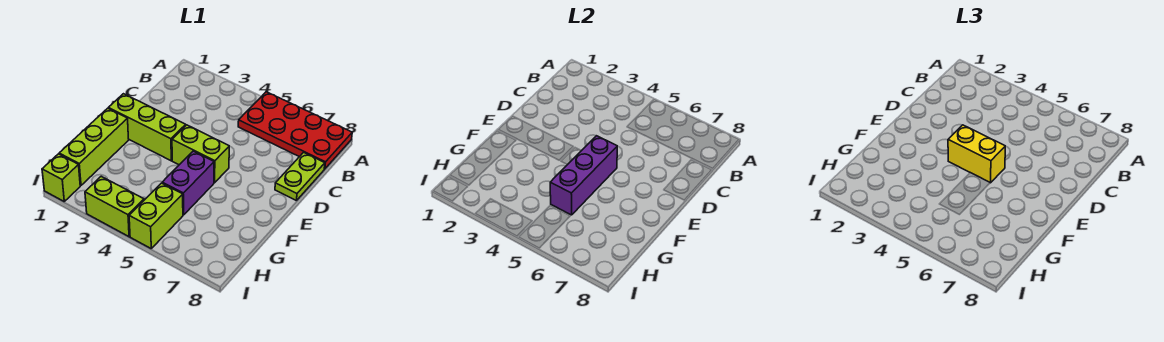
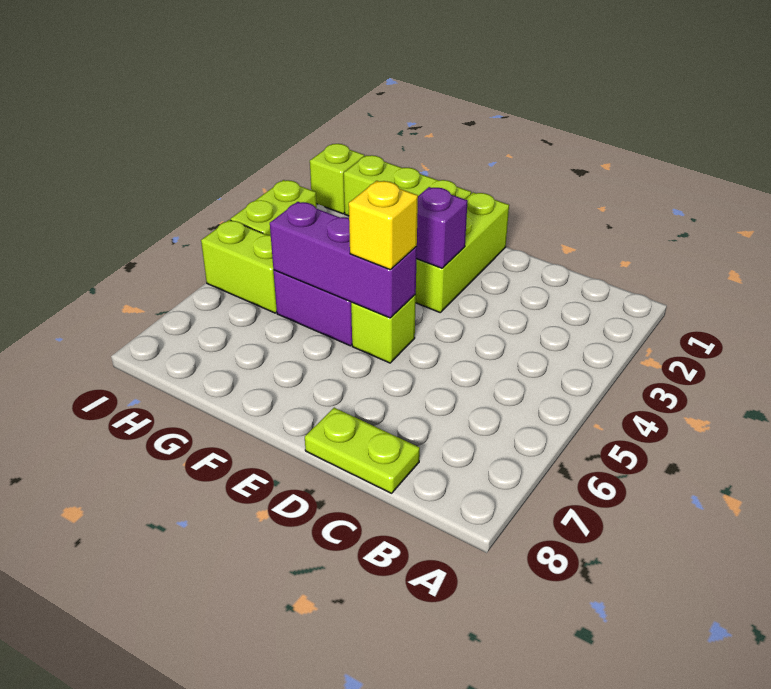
red 2x4 plate [238,92,352,169] -> none
none -> purple 1x1 brick [416,187,467,268]
lime 1x2 brick [172,125,229,183] -> lime 1x1 brick [351,295,416,363]
yellow 1x2 brick [948,125,1005,183] -> yellow 1x1 brick [349,181,418,269]

